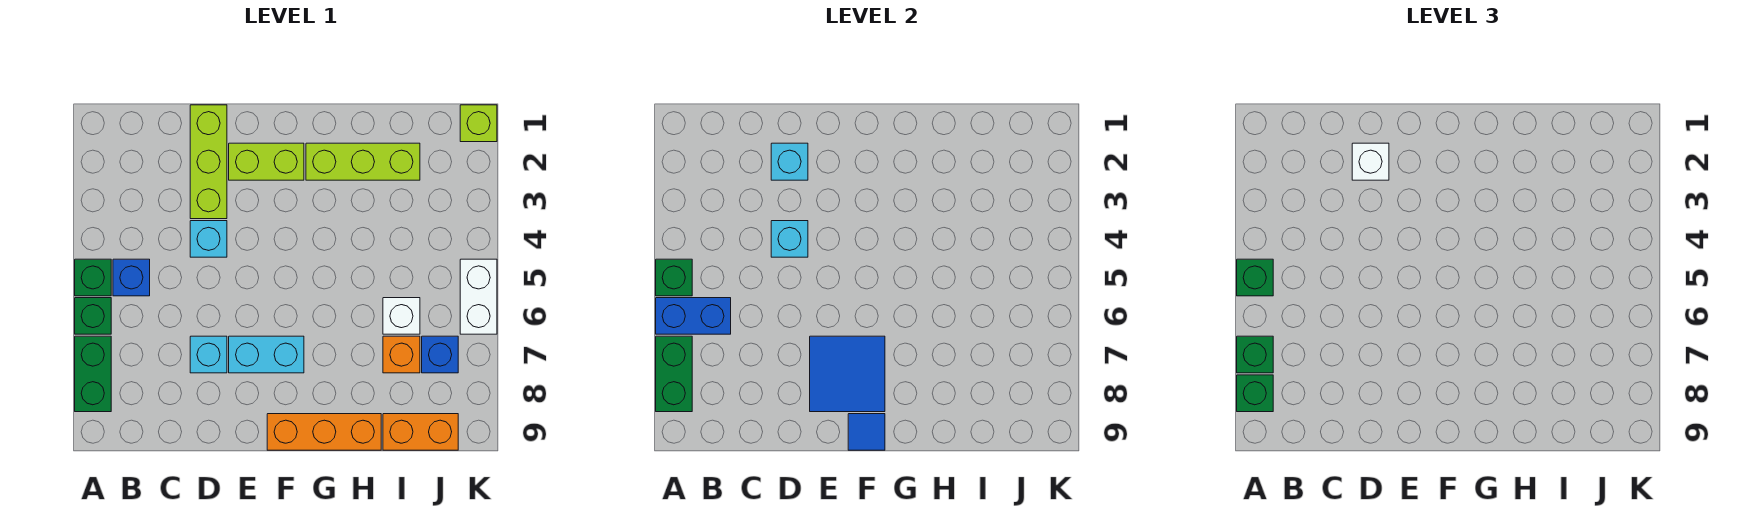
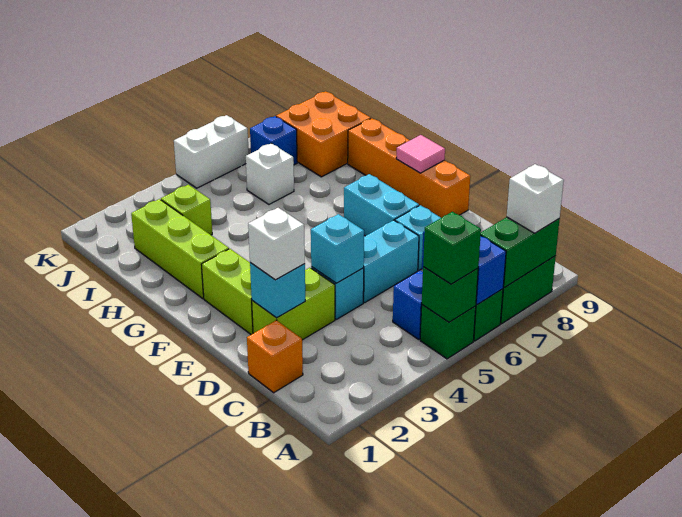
green 1x1 brick [1237,336,1273,373] -> none
green 1x1 brick [1237,375,1273,412] -> white 1x1 brick [507,164,564,233]
lime 1x3 brick [190,105,227,219] -> lime 1x2 brick [252,268,335,340]
none -> cyan 1x2 brick [363,220,419,303]
blue 2x2 tile [810,336,885,412] -> none
orange 1x3 brick [267,414,381,450] -> orange 1x4 brick [348,118,470,218]
blue 1x1 tile [848,414,885,450] -> pink 1x1 tile [396,135,445,173]
orange 1x1 brick [383,336,420,373] -> orange 1x1 brick moved to [247,320,303,393]
orange 1x2 brick [383,414,458,450] -> orange 2x2 brick [276,91,371,177]
lime 1x1 brick [460,105,497,142] -> lime 1x1 brick moved to [161,185,212,235]

